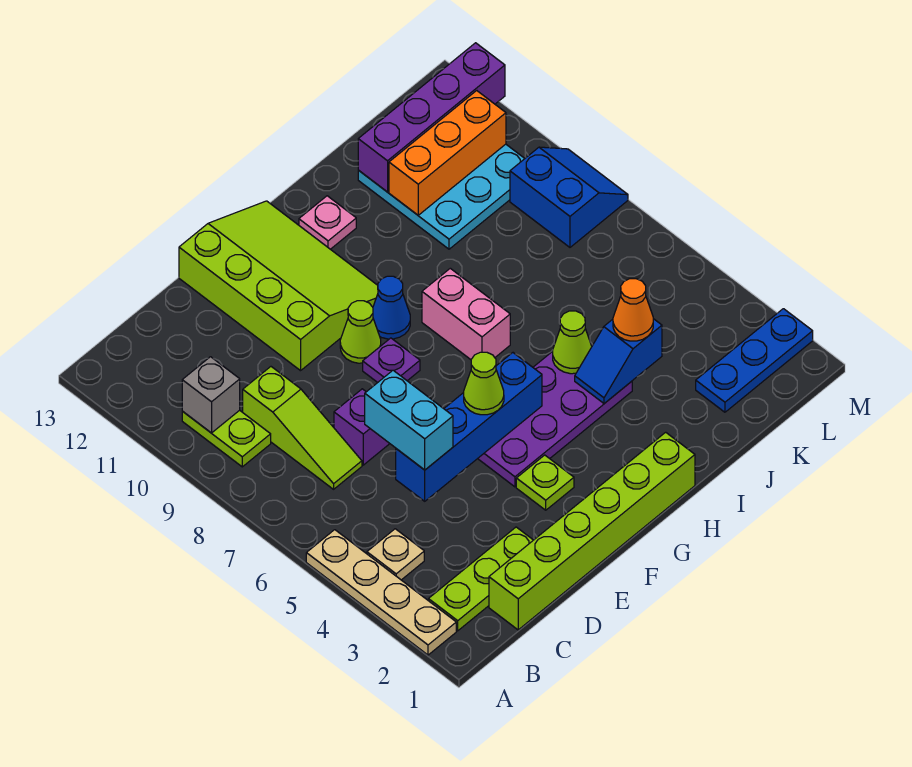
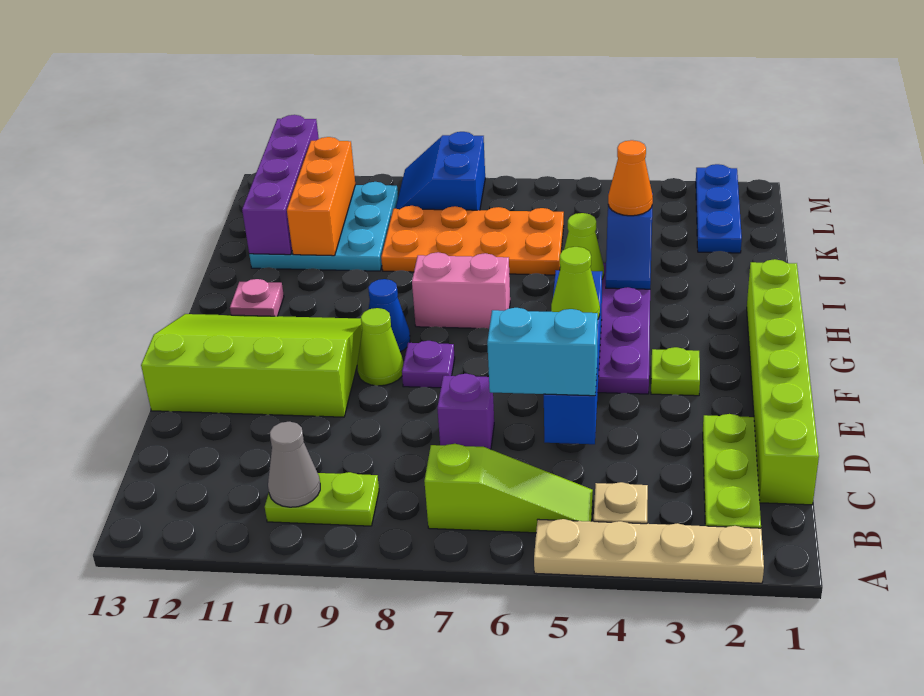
grey 1x1 brick [182,357,240,433] -> grey 1x1 cone [268,422,320,507]
lime 1x3 slope [243,367,362,489] -> lime 1x3 slope moved to [424,444,593,533]
none -> orange 2x4 plate [381,206,564,275]
blue 2x2 slope [510,147,628,247] -> blue 2x2 slope turned to [395,132,485,210]

